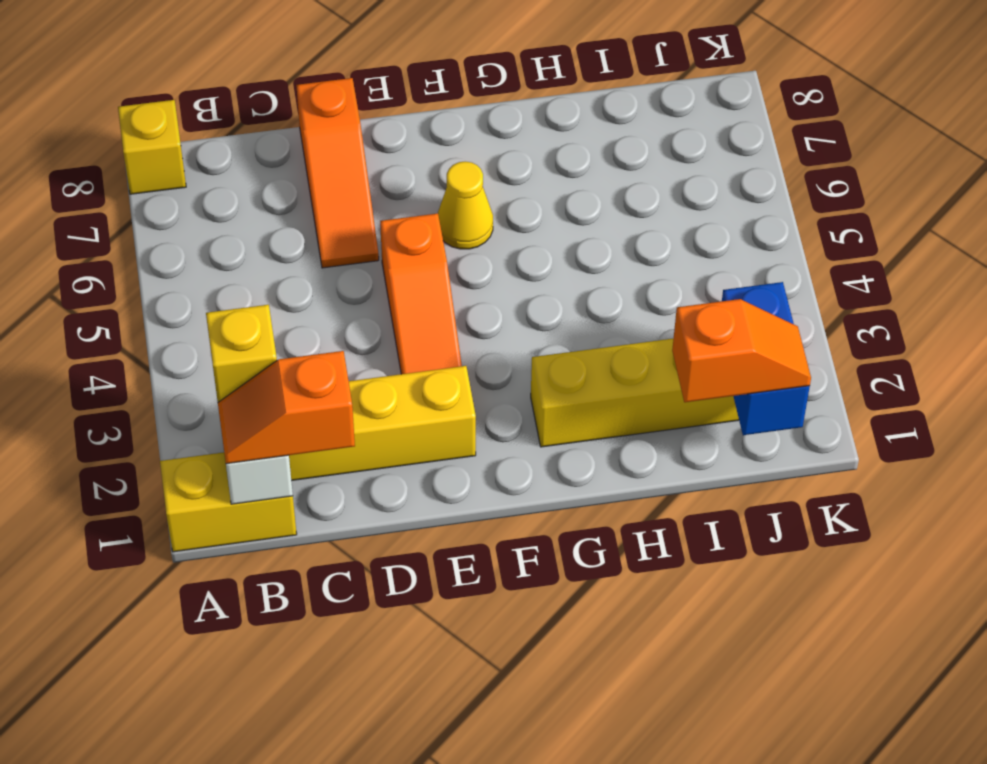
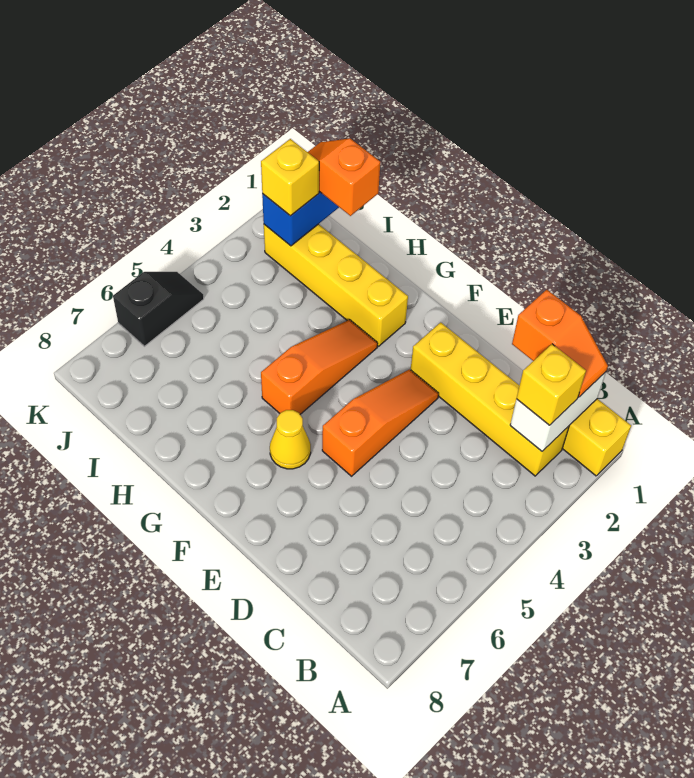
yellow 1x1 brick [118,100,186,194] -> yellow 1x1 brick moved to [261,139,319,216]
orange 1x3 slope [296,78,379,268] -> orange 1x3 slope moved to [261,320,378,414]
none -> black 1x2 slope [113,272,204,346]

